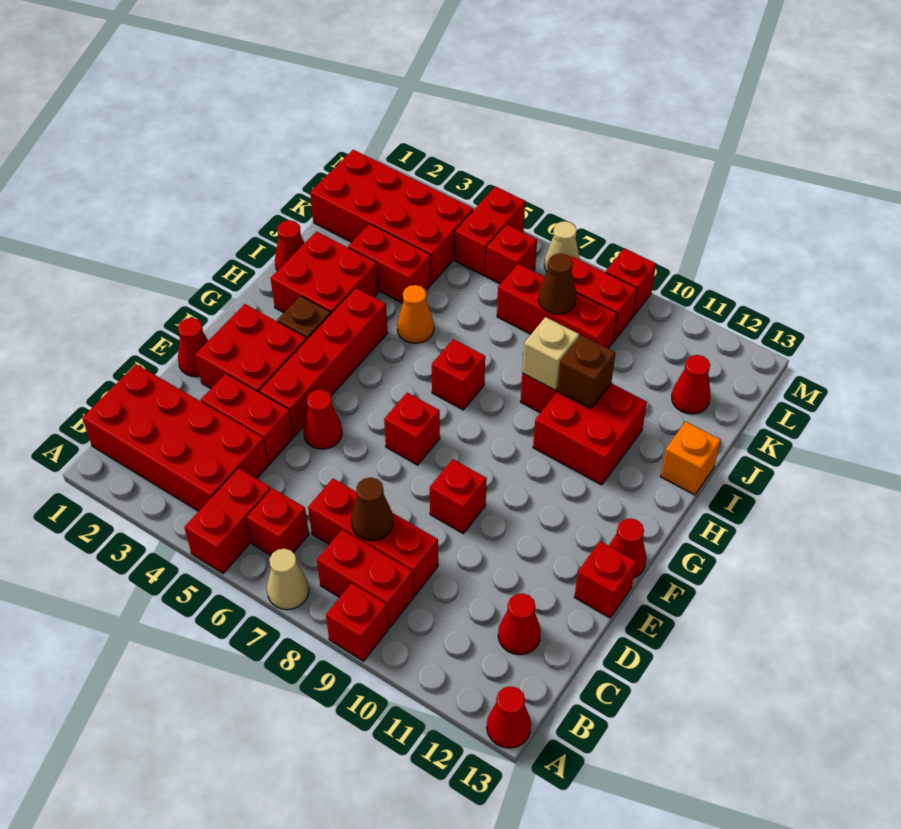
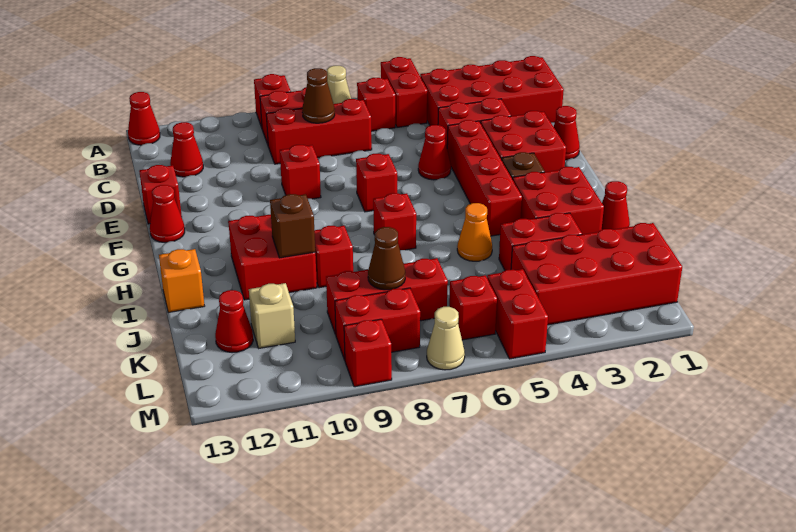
tan 1x1 brick [522,317,579,390] -> tan 1x1 brick moved to [249,283,295,348]

